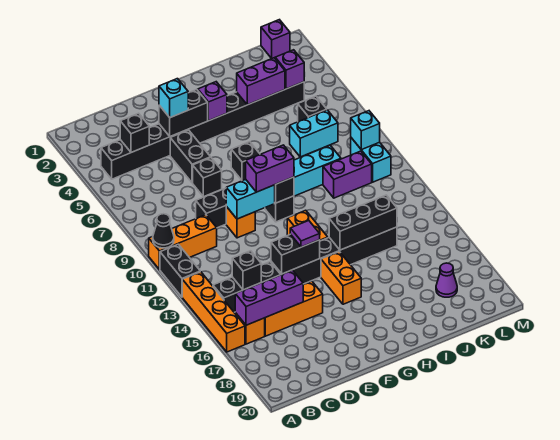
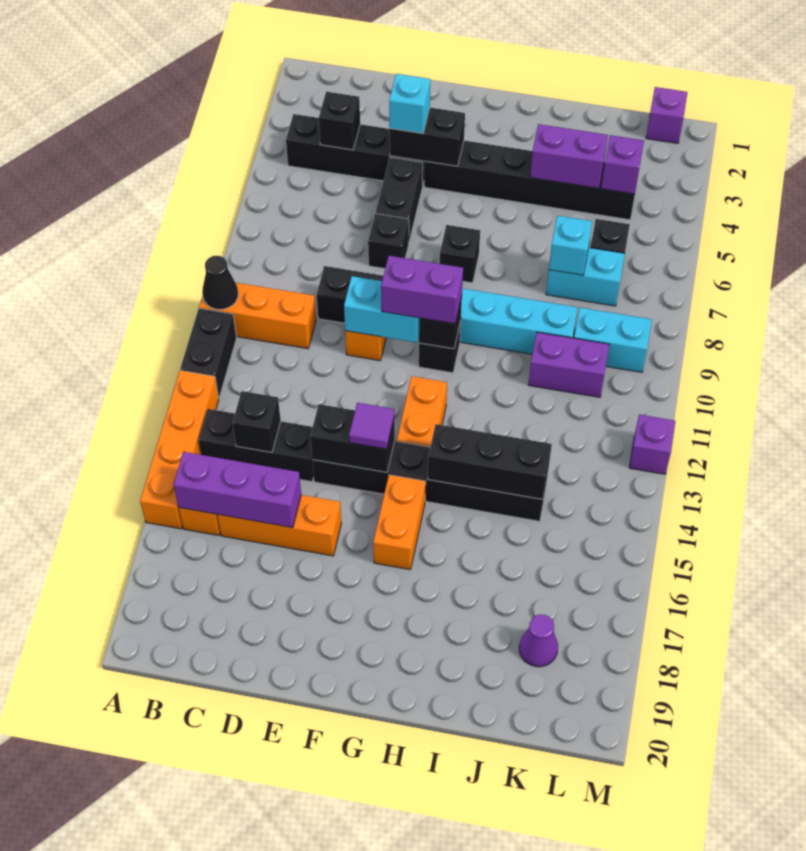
purple 1x1 brick [198,82,227,121] -> purple 1x1 brick moved to [629,415,675,474]
cyan 1x2 brick [351,138,391,182] -> cyan 1x2 brick turned to [574,308,652,372]
cyan 1x1 brick [351,111,380,150] -> cyan 1x1 brick moved to [549,216,592,275]

